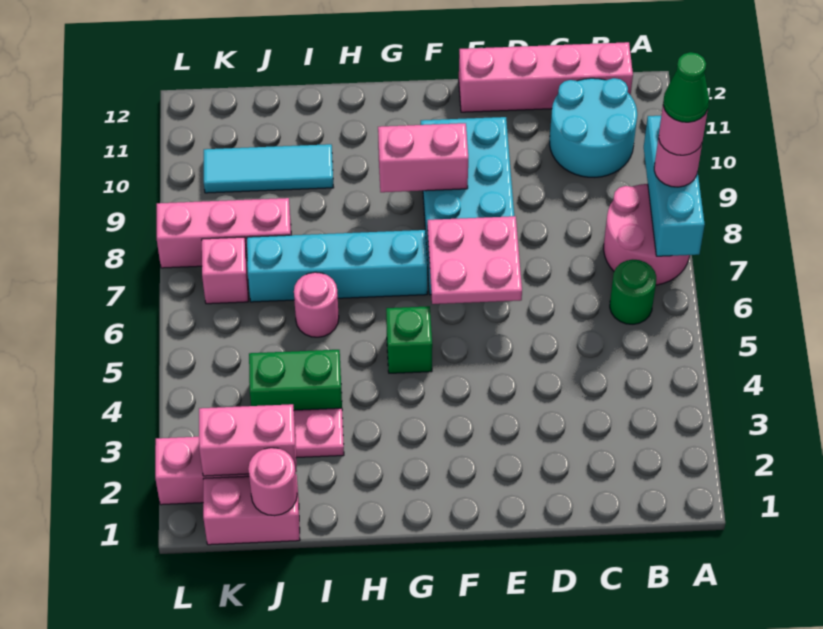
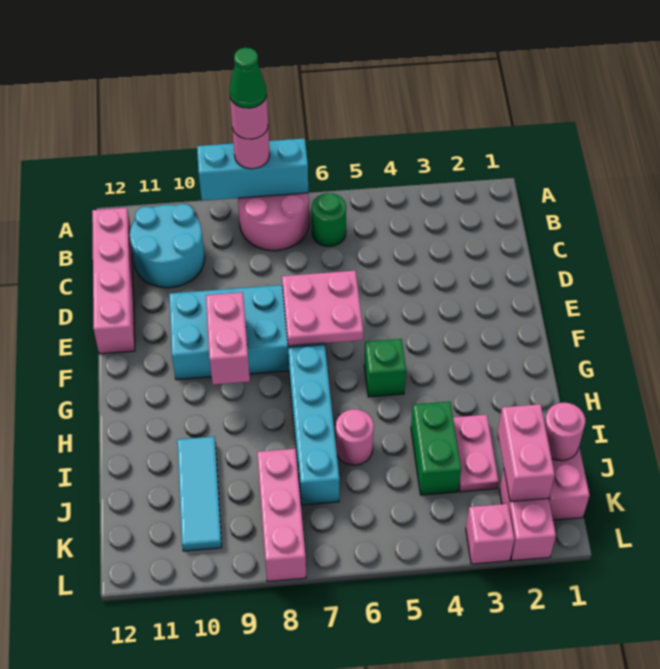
pink 1x1 brick [202,237,248,304] -> pink 1x1 brick moved to [466,504,514,564]

